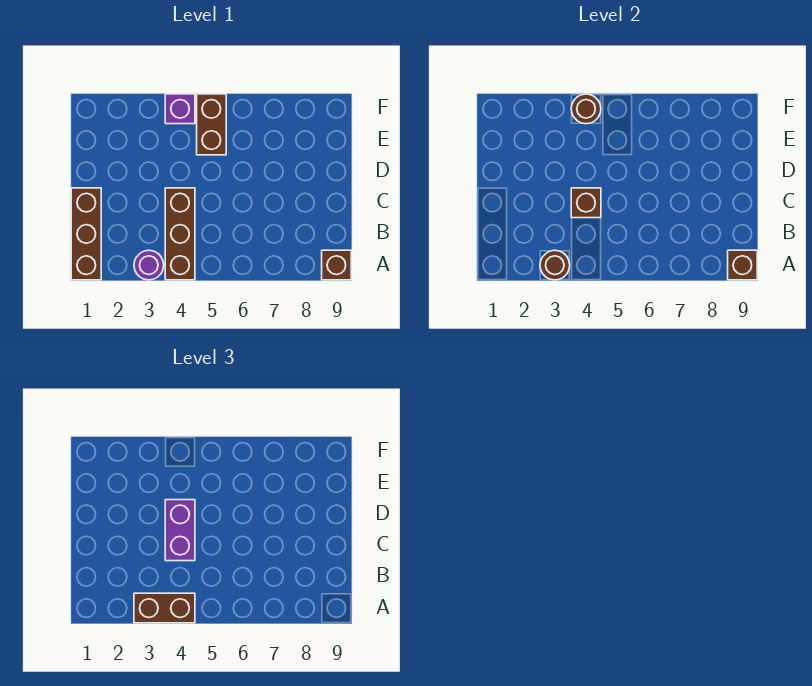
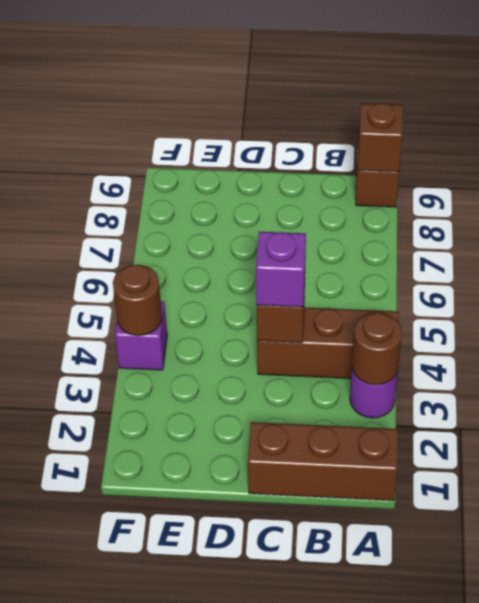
brown 1x2 brick [134,593,195,623] -> none
purple 1x2 brick [165,500,195,561] -> purple 1x1 brick [256,232,306,307]
brown 1x2 brick [197,94,226,155] -> none

